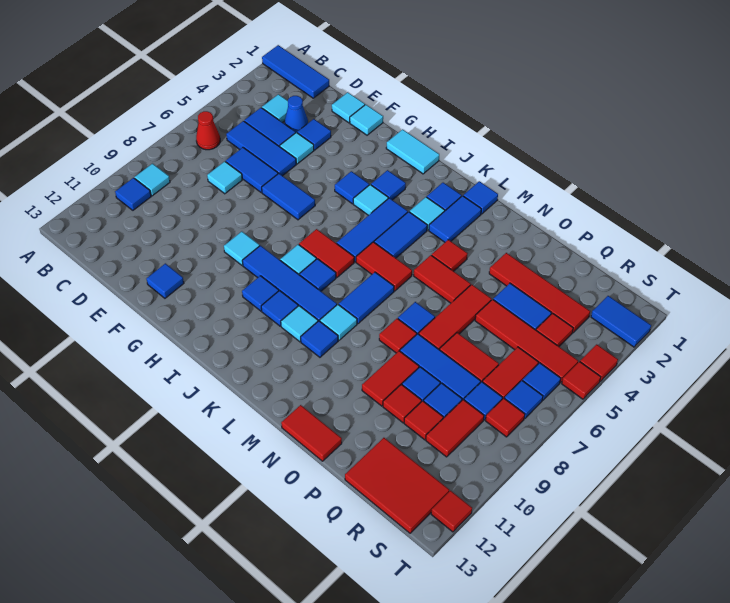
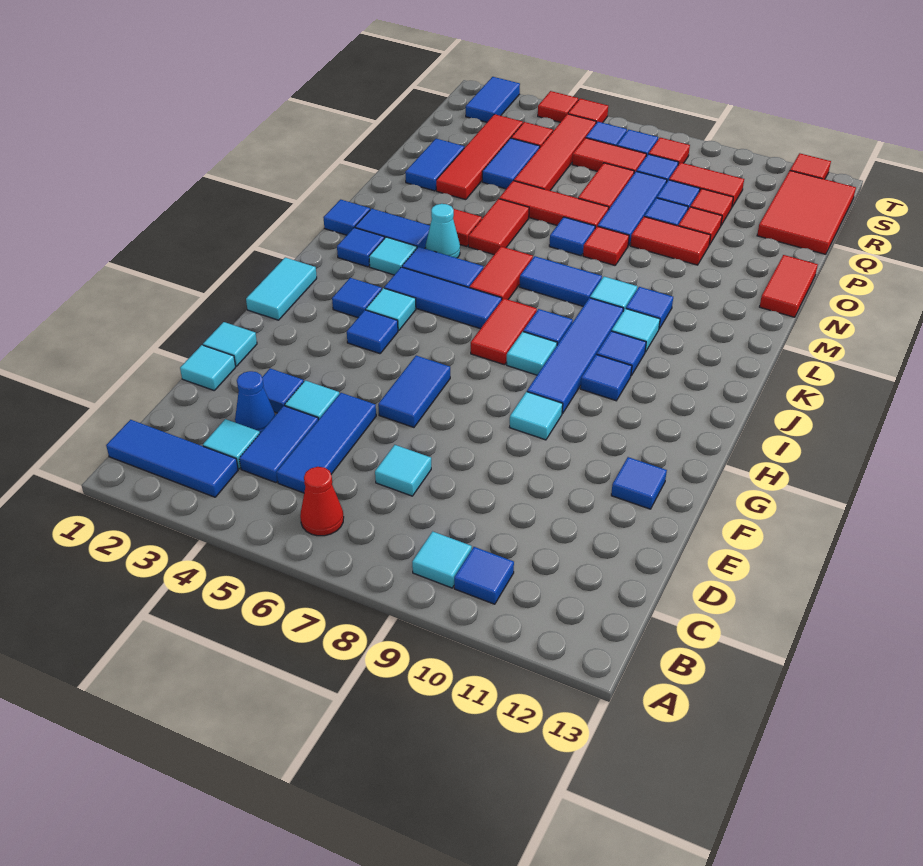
blue 1x3 tile [262,45,329,98] -> blue 1x3 tile turned to [106,420,238,497]
blue 1x2 tile [226,148,278,192] -> blue 1x2 tile moved to [405,139,464,191]
none -> cyan 1x1 cone [426,204,460,258]

